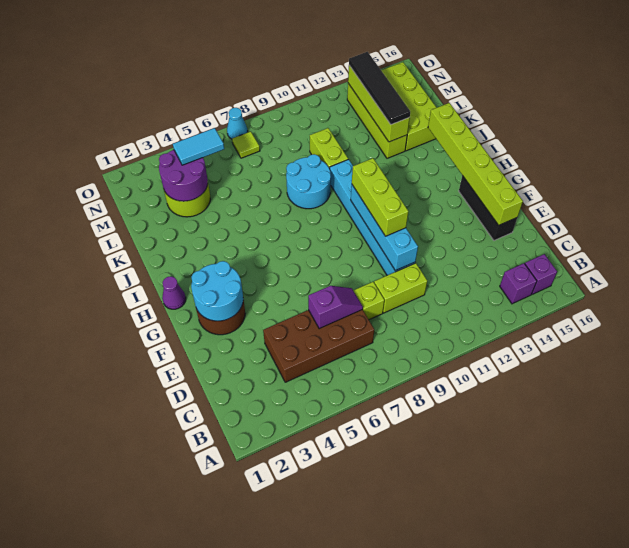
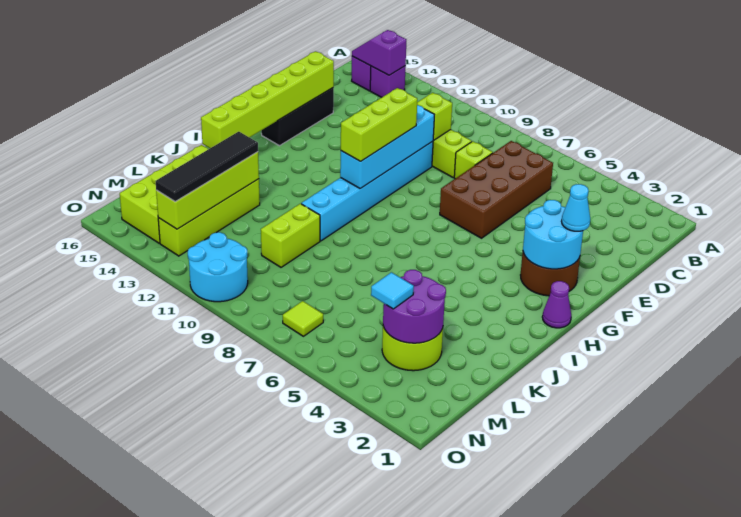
brown 2x4 brick [263,309,374,382] -> brown 2x4 brick turned to [440,141,553,238]
purple 1x2 slope [308,286,363,329] -> purple 1x2 slope moved to [352,30,406,75]
none -> lime 1x1 brick [417,93,452,140]
cyan 2x2 round brick [286,154,331,209] -> cyan 2x2 round brick moved to [188,232,248,302]
cyan 1x2 tile [173,128,224,165] -> cyan 1x1 tile [371,272,414,309]
cyan 1x1 cone [227,108,248,139] -> cyan 1x1 cone moved to [561,184,590,231]

